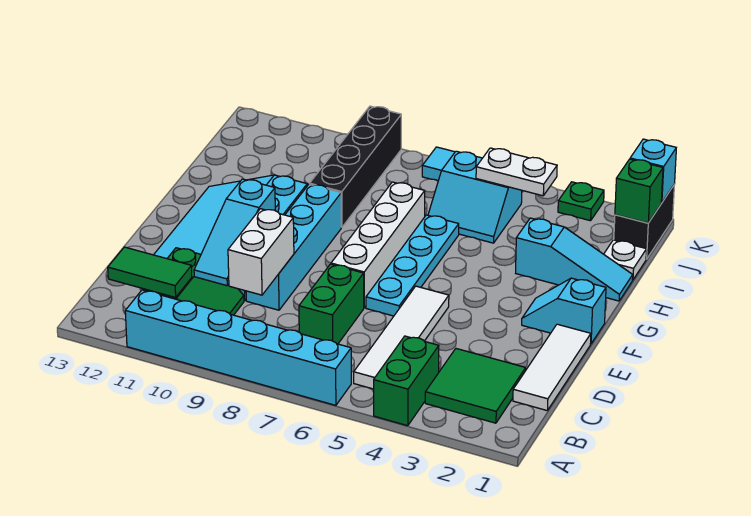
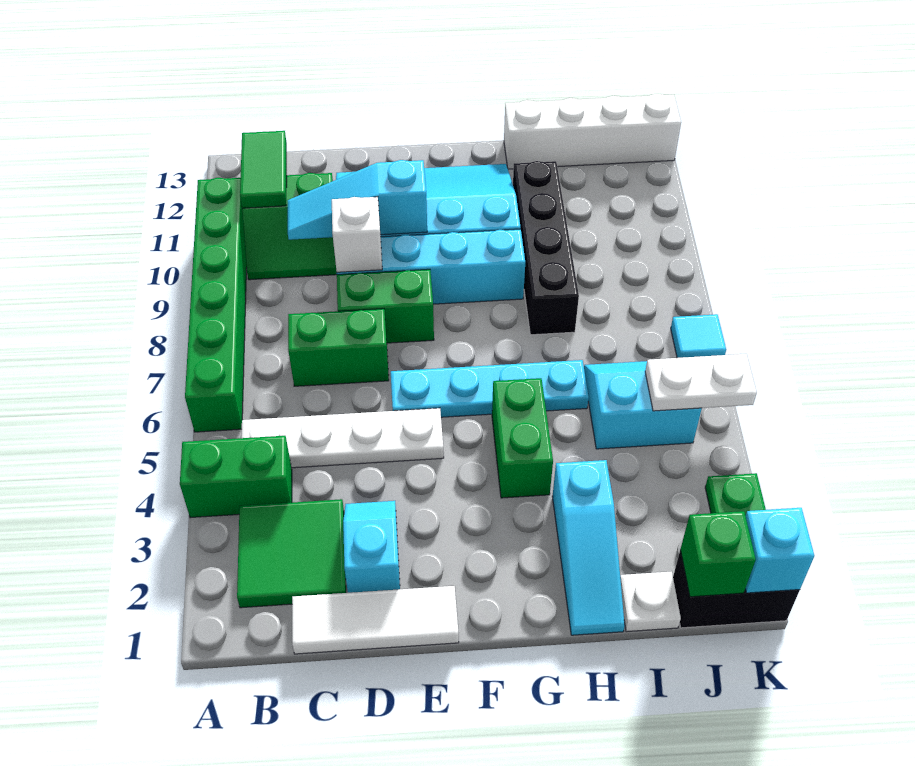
cyan 1x6 brick [125,290,351,405] -> green 1x6 brick [185,178,247,432]
white 1x4 tile [354,286,449,389] -> white 1x4 plate [241,408,444,468]
white 1x2 brick [228,209,294,295] -> white 1x1 brick [332,197,382,272]
none -> green 1x2 brick [337,269,434,343]
white 1x4 brick [331,182,425,308] -> white 1x4 brick moved to [504,94,681,169]
cyan 1x2 slope [522,278,606,344] -> cyan 1x2 slope moved to [343,501,400,593]
none -> green 1x2 brick [492,378,553,498]
black 1x4 brick [310,106,401,227] -> black 1x4 brick turned to [513,161,579,335]
cyan 2x2 slope [428,151,522,243] -> cyan 2x2 slope turned to [584,361,702,449]
white 1x2 plate [476,148,557,196] -> white 1x2 plate turned to [645,354,757,411]

